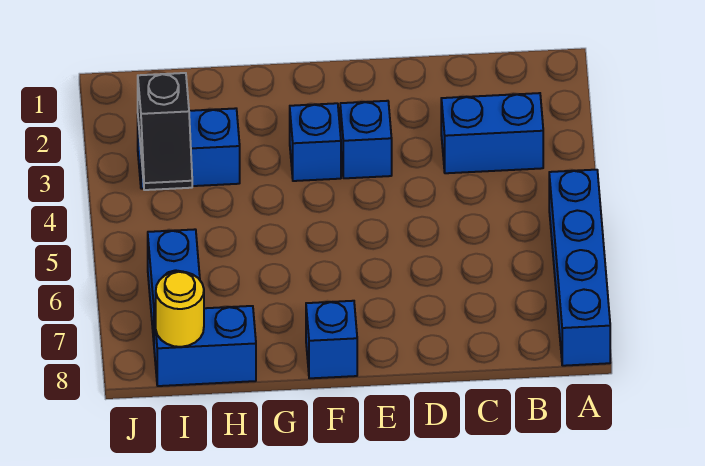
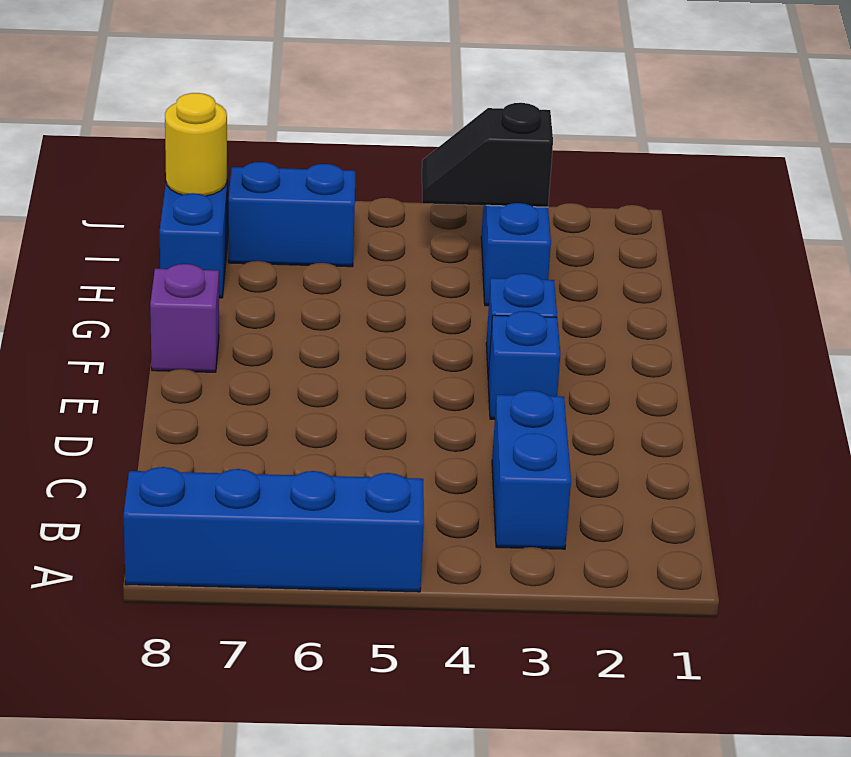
blue 1x1 brick [306,301,357,378] -> purple 1x1 brick [150,264,219,372]

